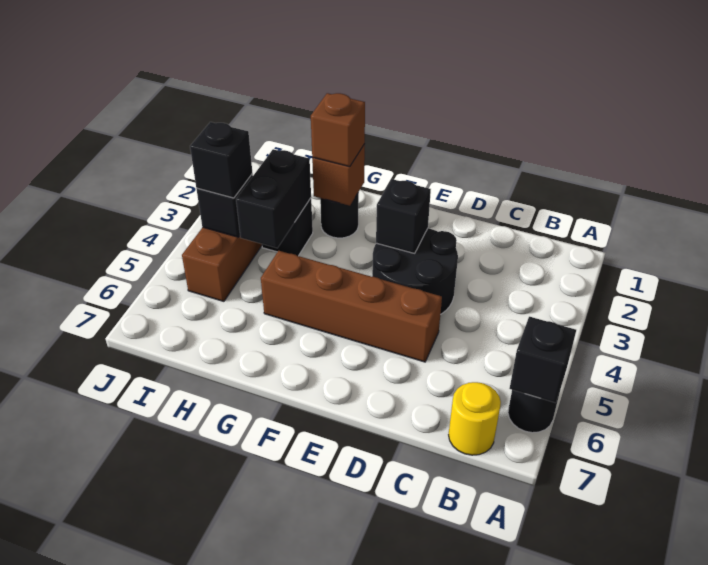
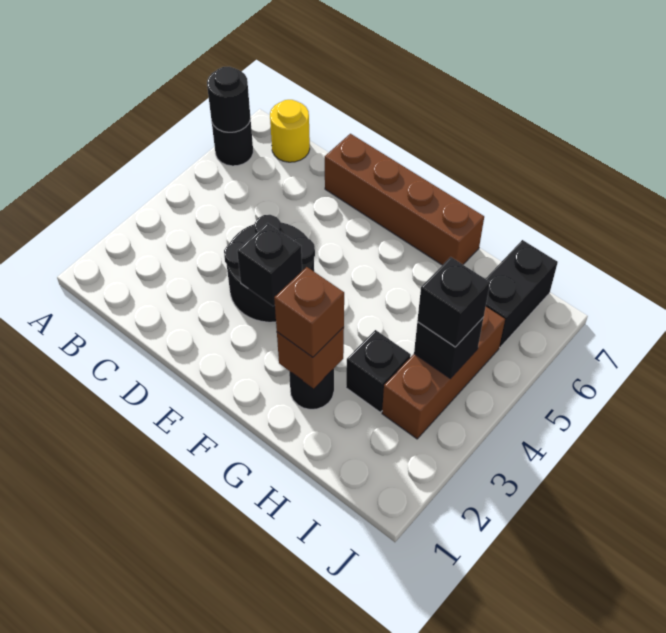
black 1x1 brick [509,317,576,403] -> black 1x1 round brick [207,67,251,132]
brown 1x4 brick [261,251,442,362] -> brown 1x4 brick moved to [325,134,484,265]
black 1x2 brick [236,149,311,248] -> black 1x2 brick moved to [486,240,558,347]

